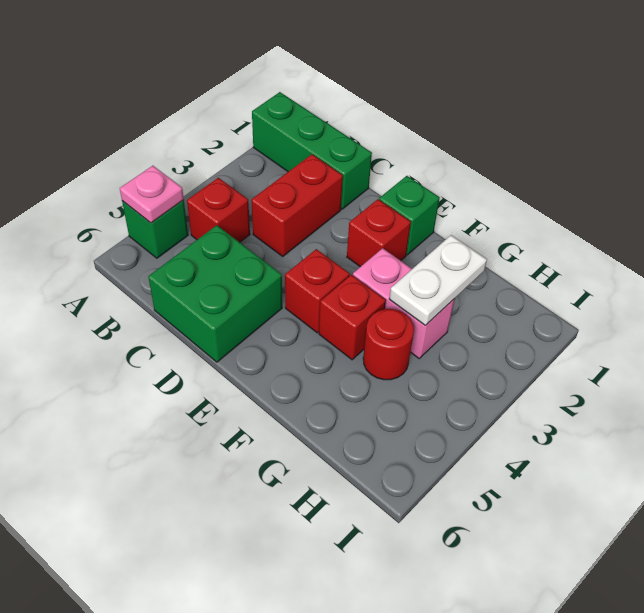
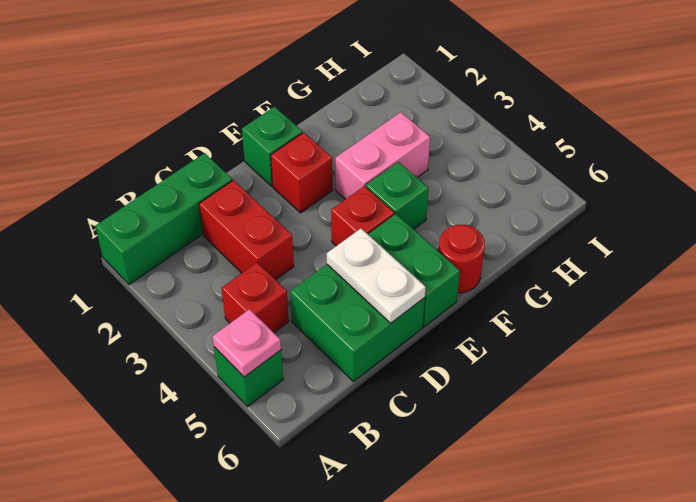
none -> green 1x2 brick [368,214,460,327]
red 1x1 brick [319,275,386,360] -> green 1x1 brick [366,162,428,229]
white 1x2 plate [389,235,487,325] -> white 1x2 plate moved to [327,229,426,323]
red 1x1 round brick [363,309,414,380] -> red 1x1 round brick moved to [439,225,485,293]

